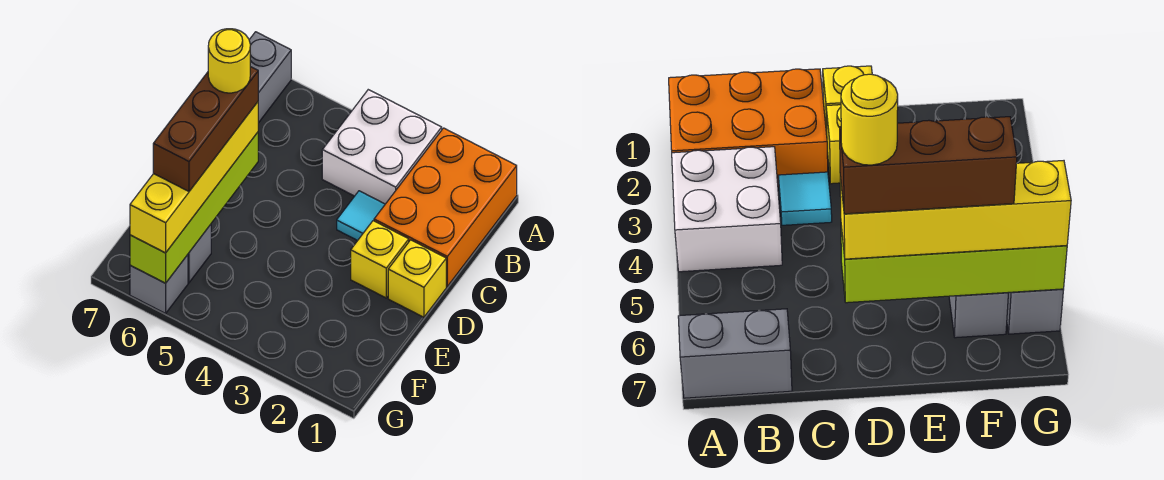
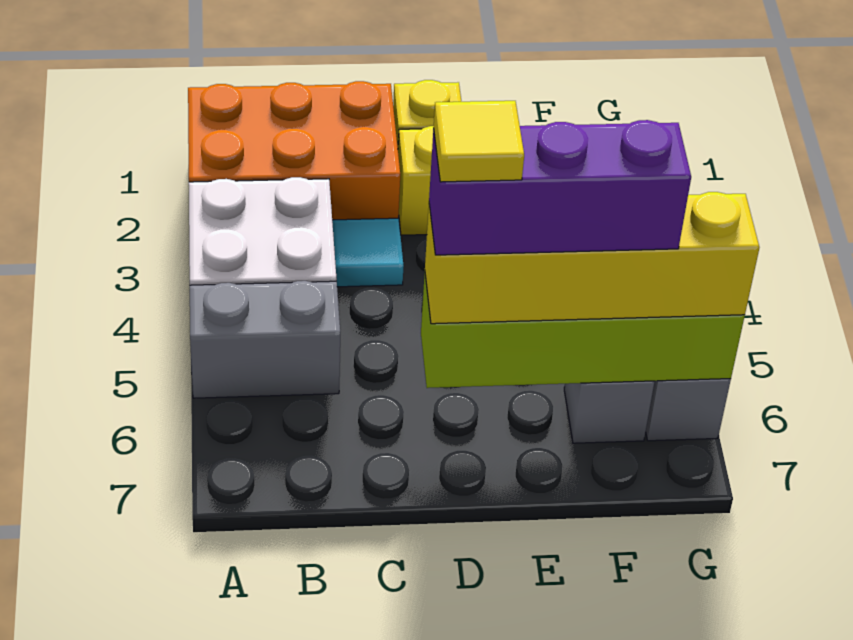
grey 1x2 brick [249,32,291,123] -> grey 1x2 brick moved to [190,281,340,398]
brown 1x3 brick [153,67,258,191] -> purple 1x3 brick [429,120,691,255]
yellow 1x1 round brick [208,29,250,93] -> yellow 1x1 tile [434,101,524,182]

